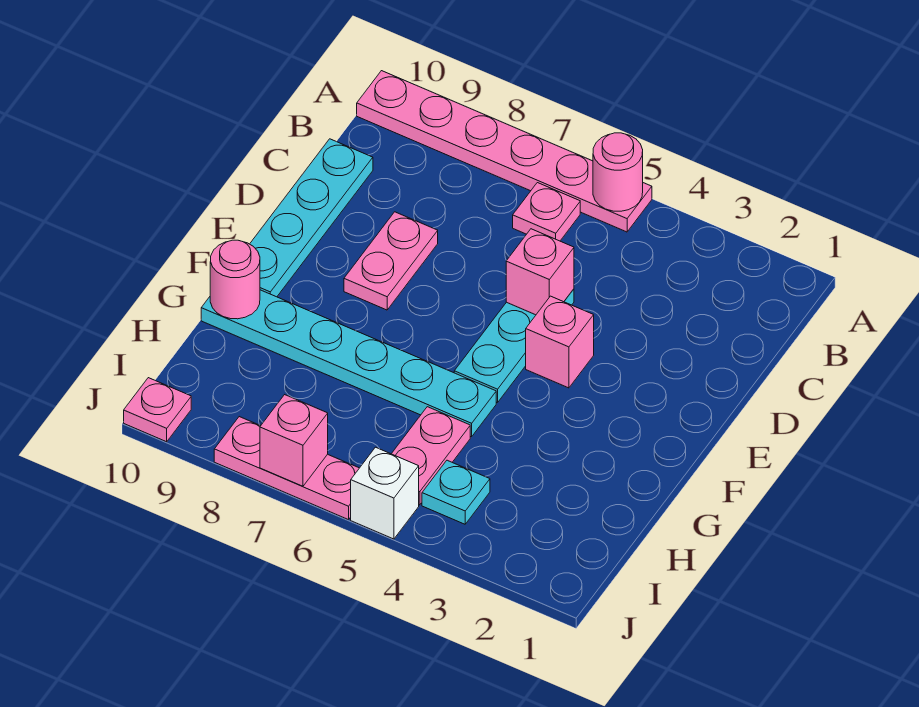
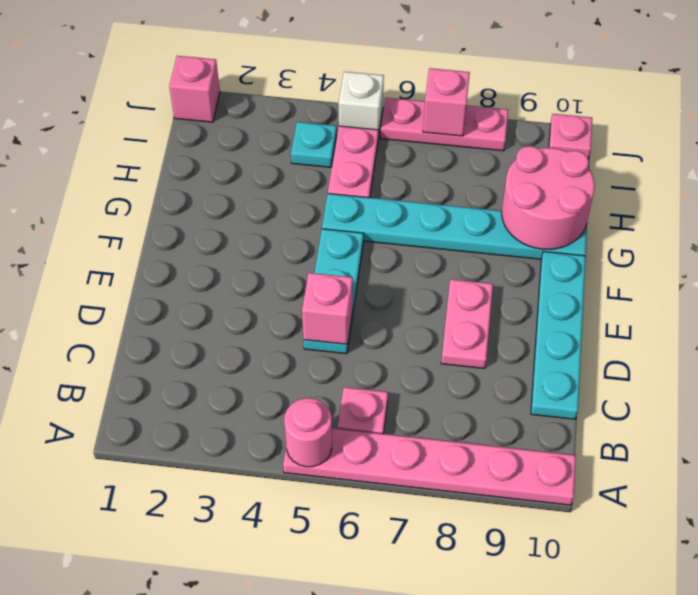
pink 1x1 brick [526,296,594,388] -> pink 1x1 brick moved to [169,56,220,122]
pink 1x1 round brick [210,240,260,319] -> pink 2x2 round brick [502,146,595,249]

